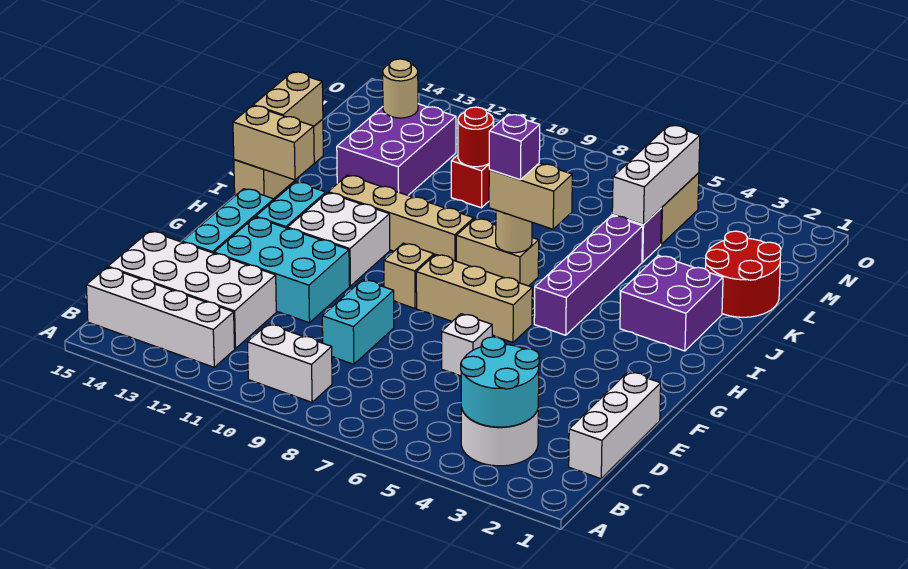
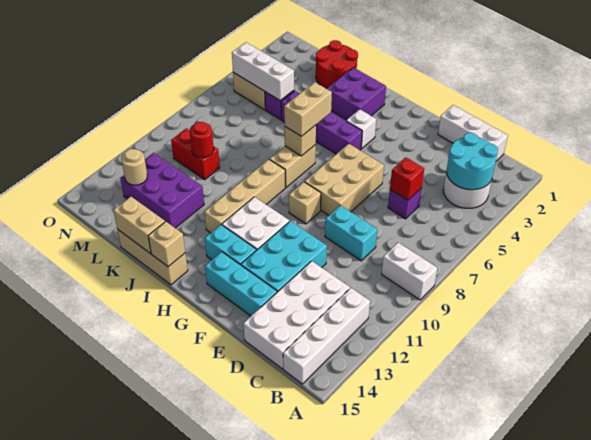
white 1x2 brick [248,324,332,402] -> white 1x2 brick turned to [382,243,437,300]
none -> red 1x1 brick [390,157,424,200]
white 1x1 brick [442,314,492,376] -> white 1x1 brick moved to [346,109,376,149]
tan 1x3 brick [416,254,532,342] -> tan 2x3 brick [305,144,384,216]
tan 1x1 round brick [496,210,532,253] -> tan 1x1 brick [285,125,316,156]
purple 1x1 brick [489,114,540,180] -> purple 1x1 brick moved to [388,188,422,219]
tan 1x2 brick [233,106,314,180] -> tan 1x1 brick [148,222,185,267]

